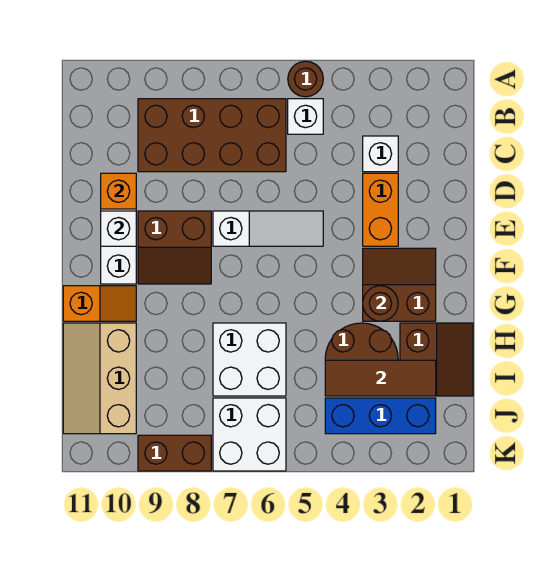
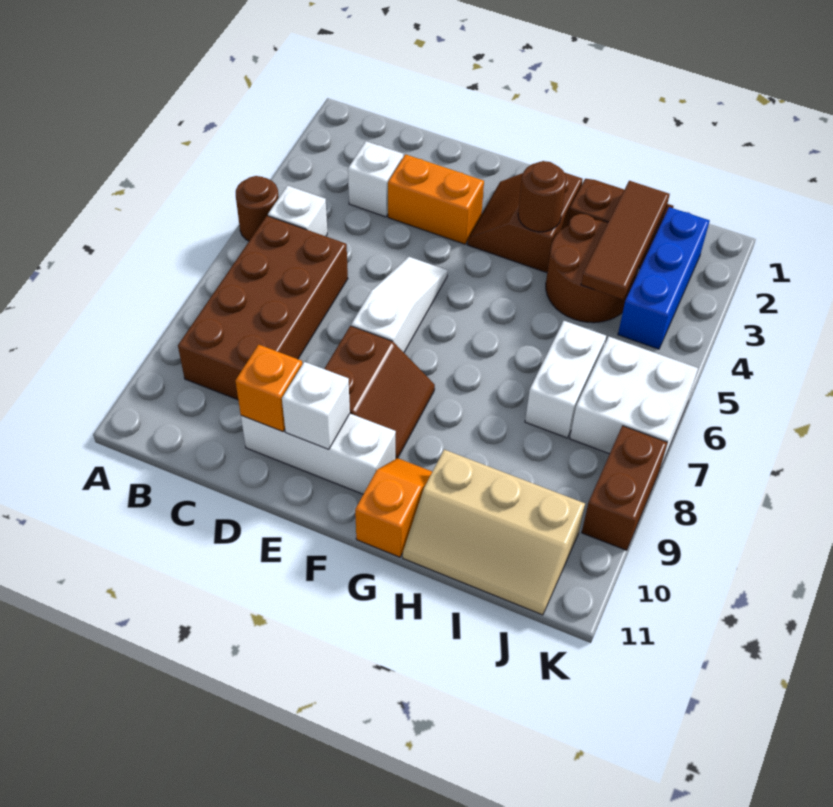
white 2x2 brick [213,323,286,396] -> white 1x2 brick [525,321,606,438]

